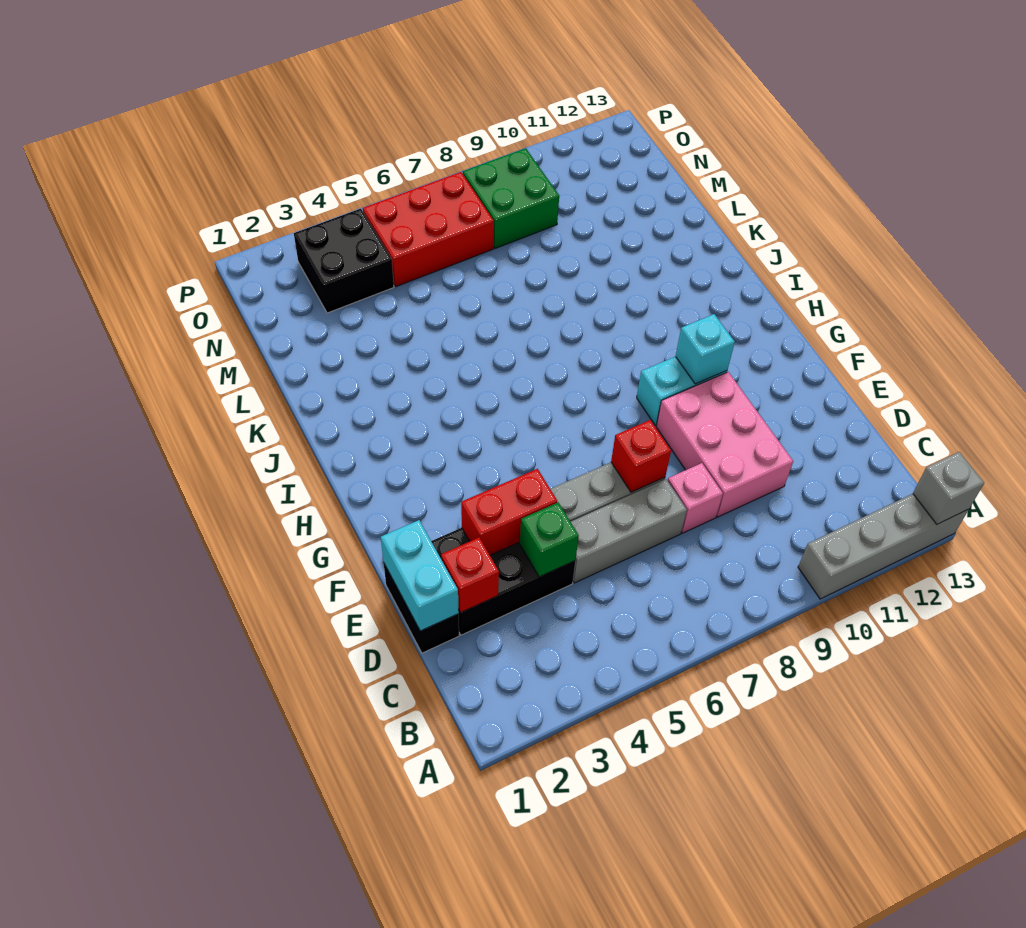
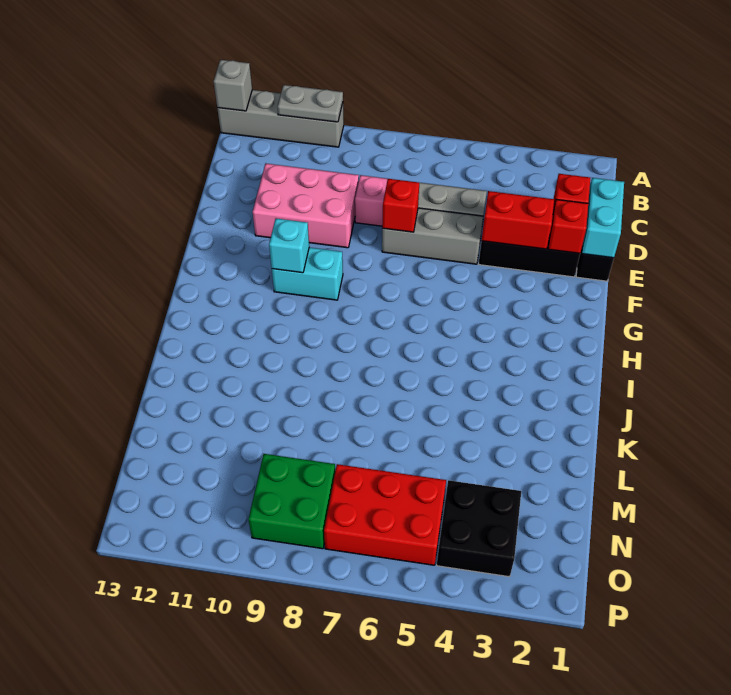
none -> grey 1x2 plate [278,85,343,122]
green 1x1 brick [520,503,579,577] -> none
pink 2x3 brick [656,372,793,517] -> pink 2x3 brick turned to [253,164,359,248]
none -> red 1x1 brick [548,200,588,253]

